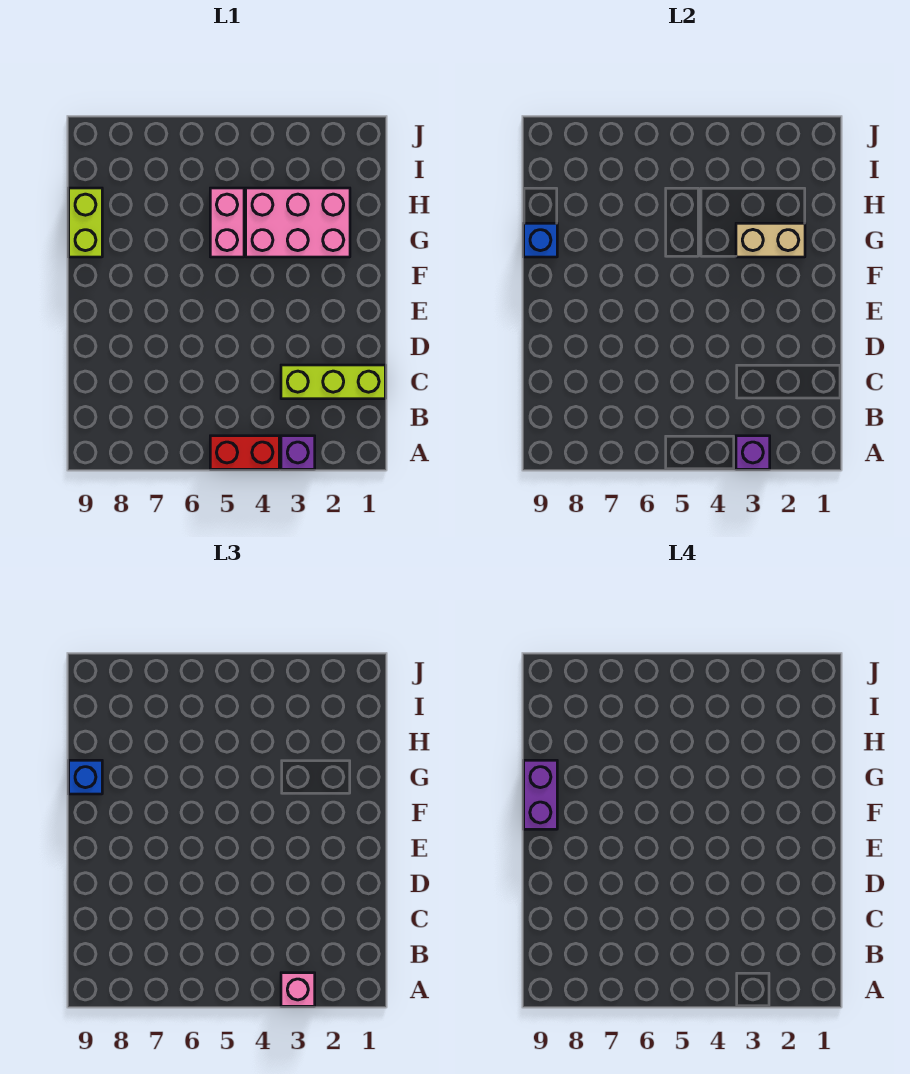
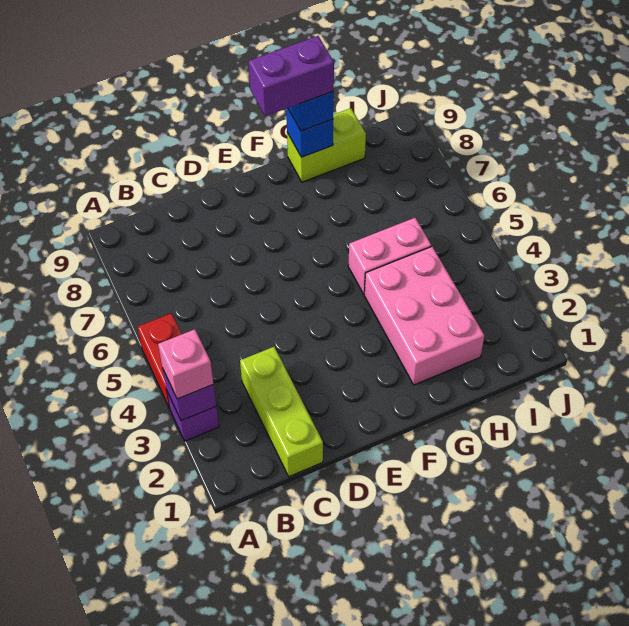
tan 1x2 brick [736,223,805,257] -> none

